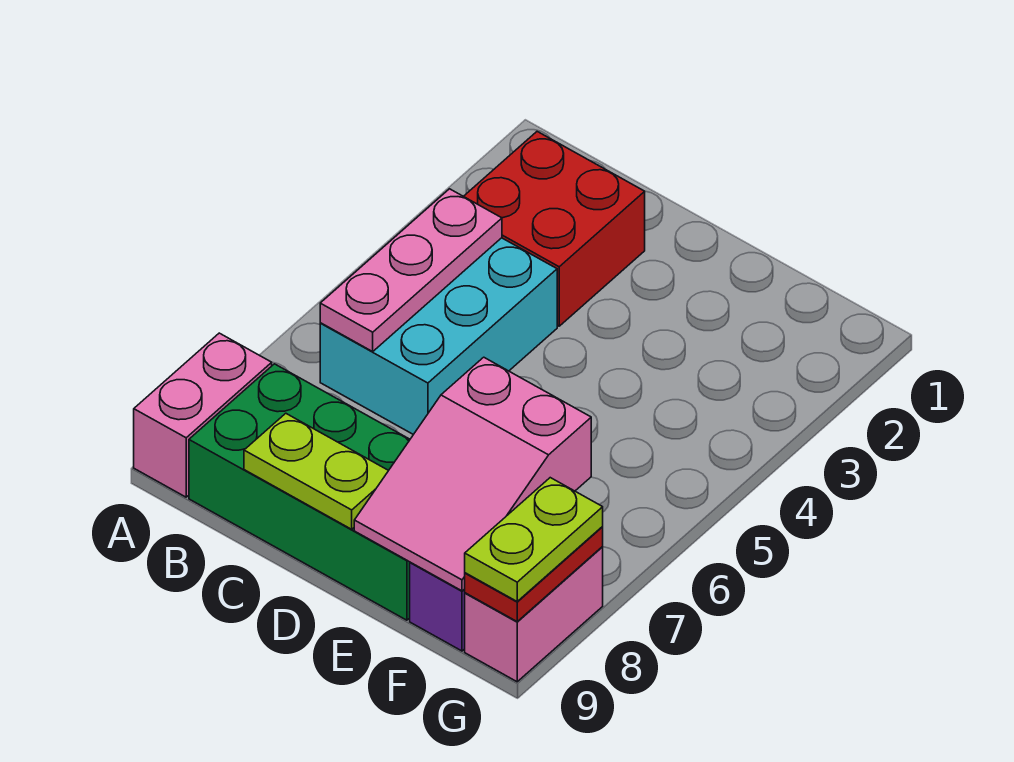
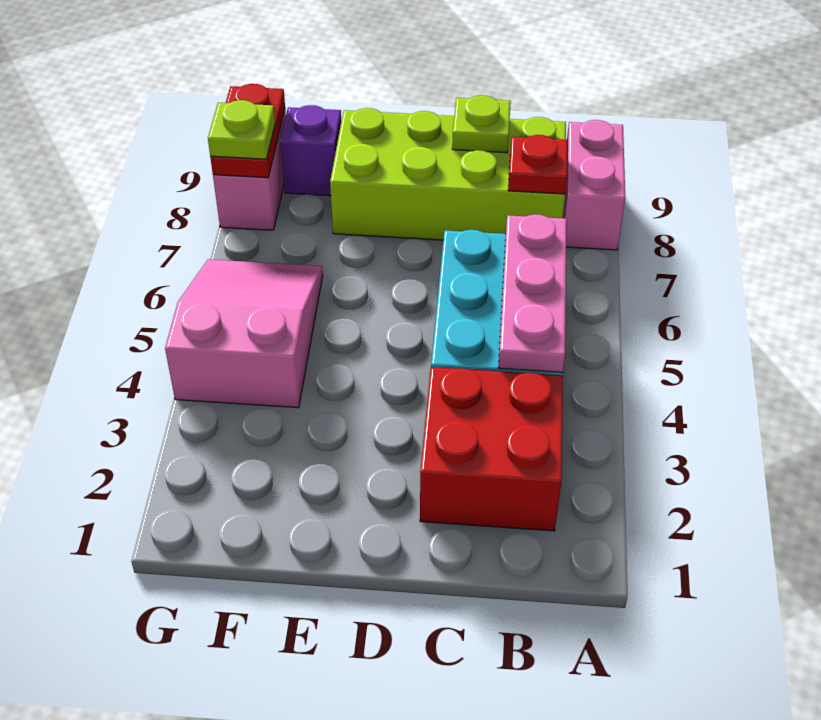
green 2x4 brick [189,364,410,620] -> lime 2x4 brick [330,108,566,240]
none -> red 1x1 plate [508,135,568,194]
lime 1x2 plate [244,413,389,529] -> lime 1x1 plate [452,95,511,153]
pink 2x3 slope [354,357,591,591] -> pink 2x3 slope moved to [165,259,323,408]
lime 1x2 plate [465,478,603,601] -> lime 1x1 plate [208,100,275,159]

